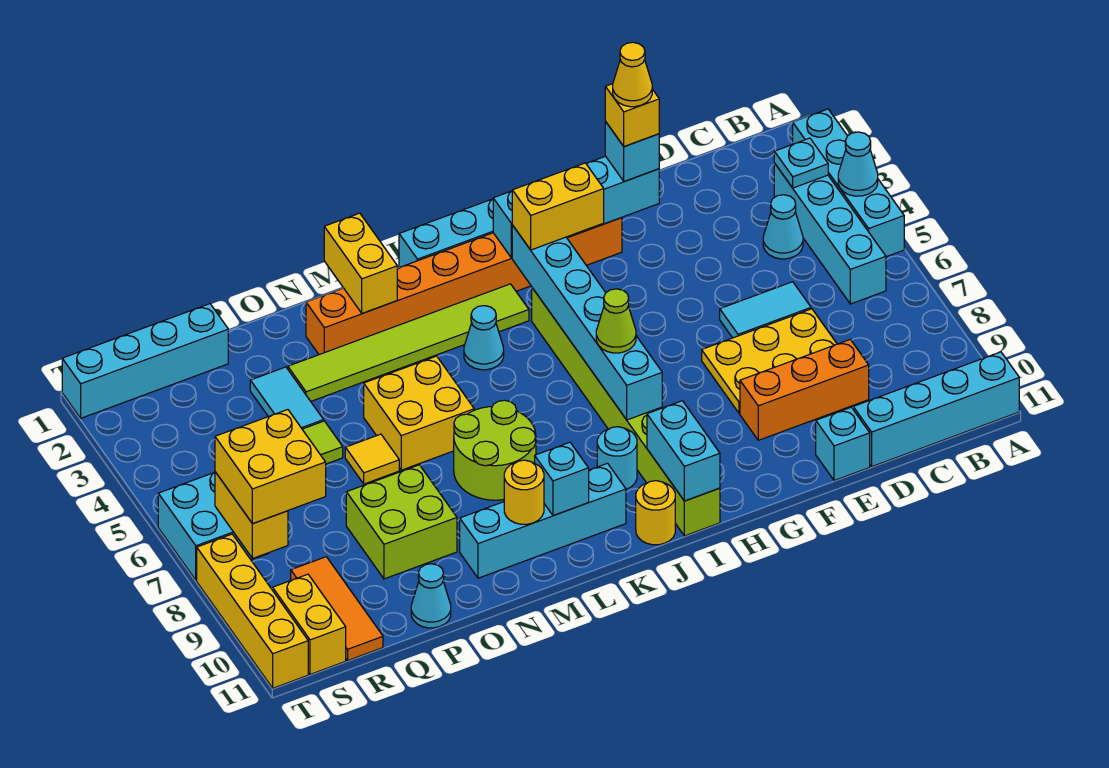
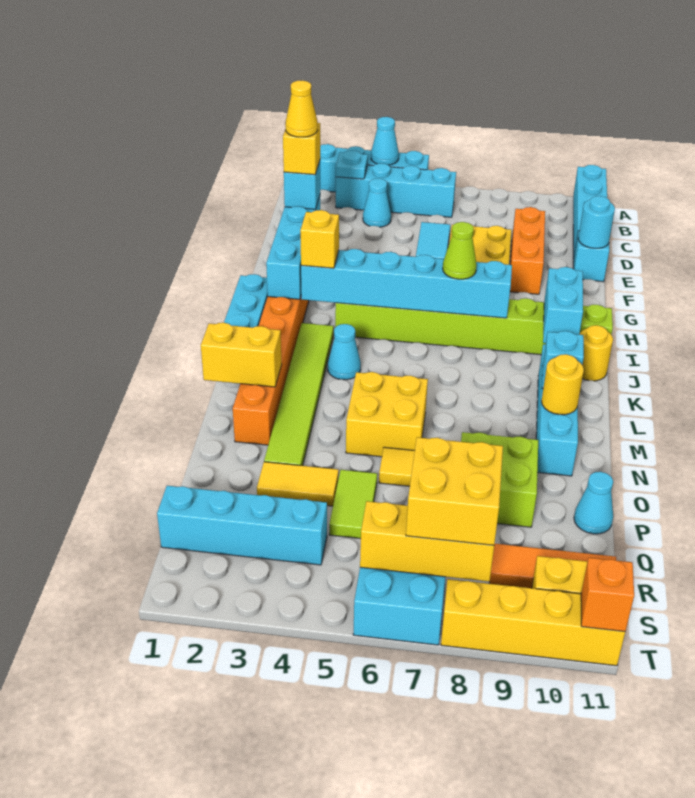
yellow 1x2 brick [512,163,604,250] -> yellow 1x1 brick [300,210,339,268]
cyan 1x2 brick [647,401,720,501] -> cyan 1x2 brick turned to [543,267,583,343]
cyan 1x1 round brick [597,427,637,489] -> cyan 1x1 round brick moved to [578,196,615,248]
lime 2x2 round brick [454,400,536,500] -> none
cyan 1x2 tile [250,367,324,429] -> yellow 1x2 tile [257,462,339,506]
cyan 1x4 brick [62,304,228,418] -> cyan 1x4 brick turned to [157,486,327,565]
yellow 1x2 brick [215,472,288,559] -> yellow 1x3 brick [360,501,494,582]
none -> orange 1x1 brick [581,558,634,632]

